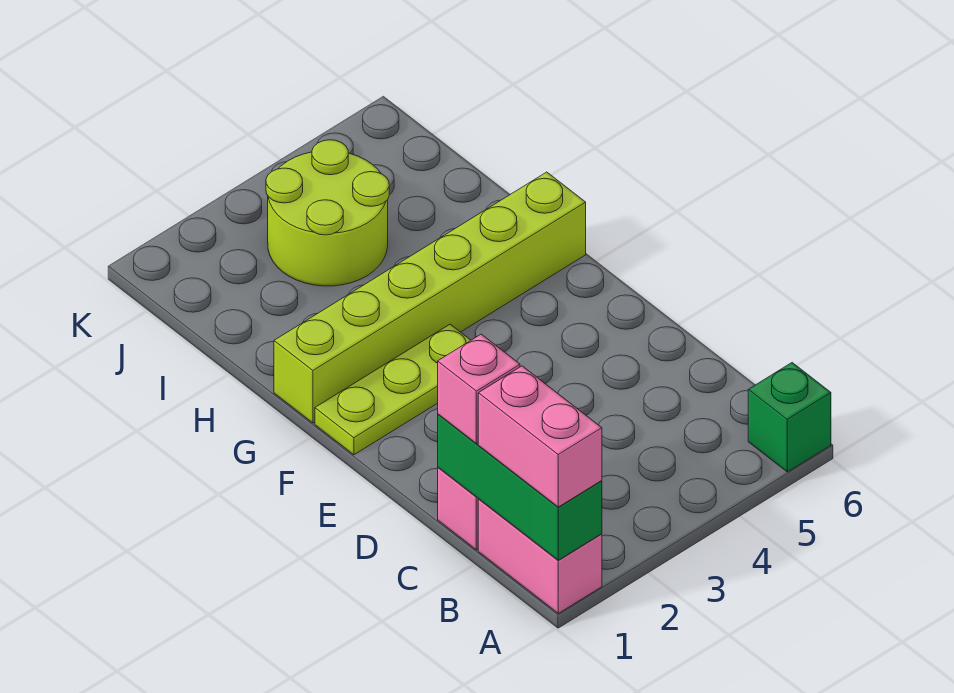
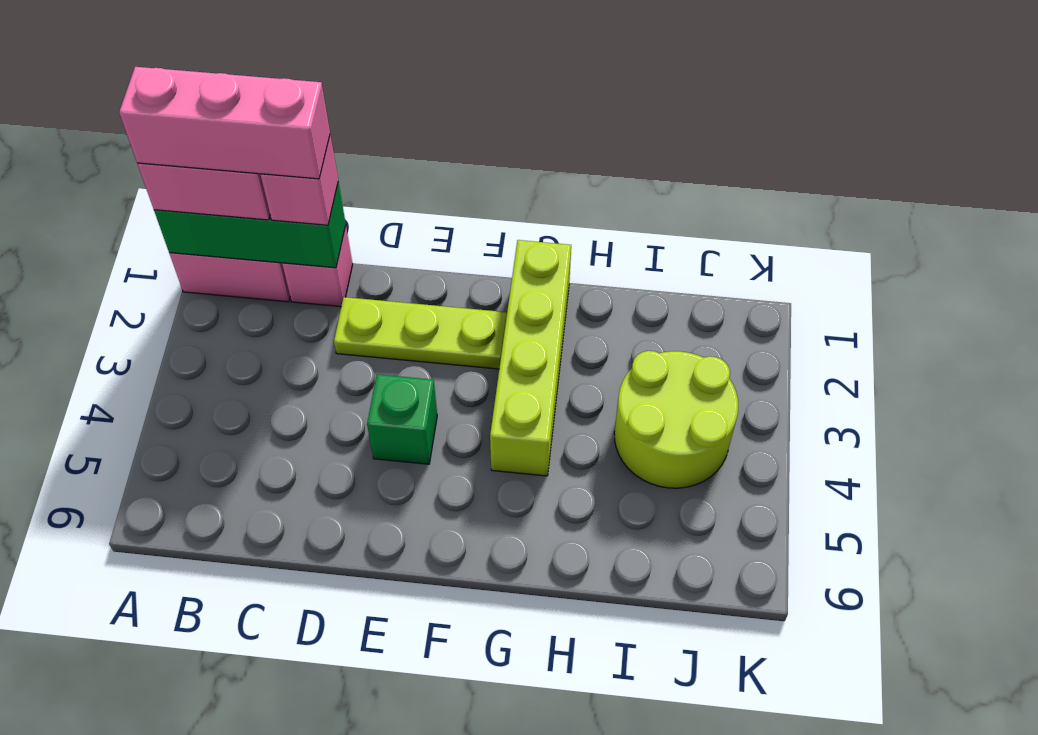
none -> pink 1x3 brick [119,67,330,179]
green 1x1 brick [748,363,831,472] -> green 1x1 brick moved to [367,374,437,464]
lime 1x3 plate [315,324,471,455] -> lime 1x3 plate turned to [334,297,507,369]
lime 1x6 brick [274,172,586,423] -> lime 1x4 brick [490,240,571,476]

